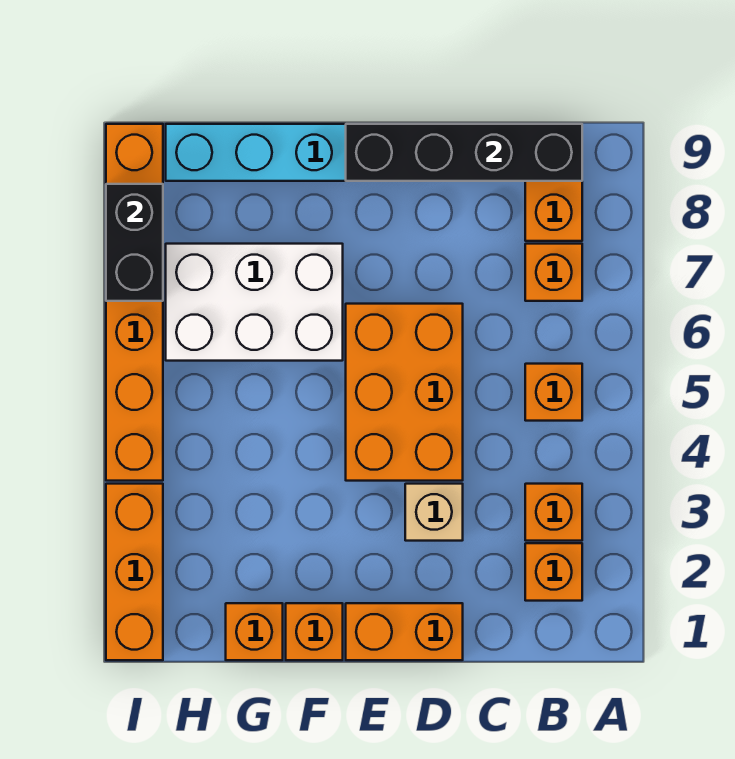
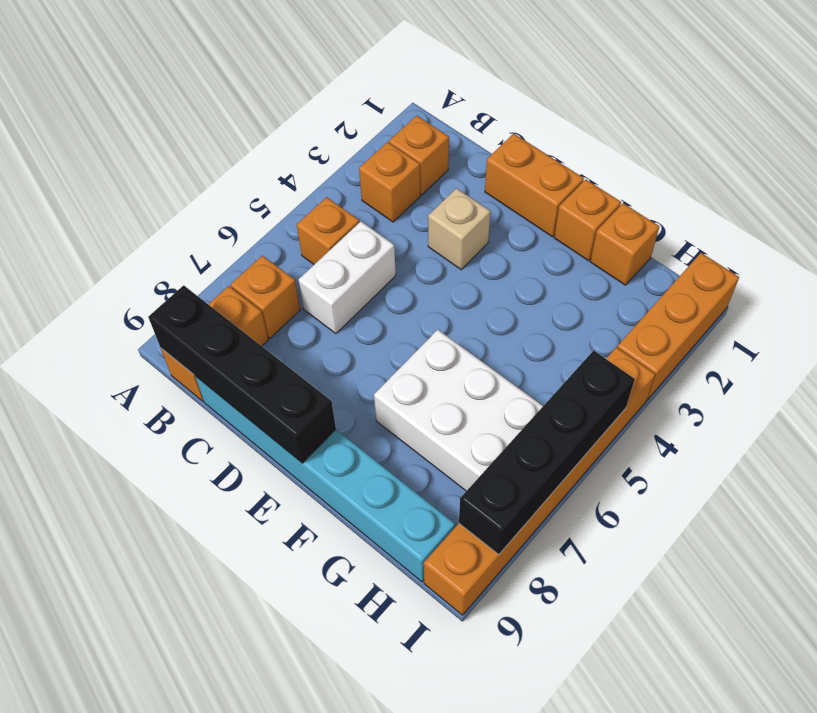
none -> white 1x2 brick [298,222,396,334]
orange 2x3 brick [346,304,463,481] -> none
black 1x2 brick [106,184,163,301] -> black 1x4 brick [459,350,635,555]

